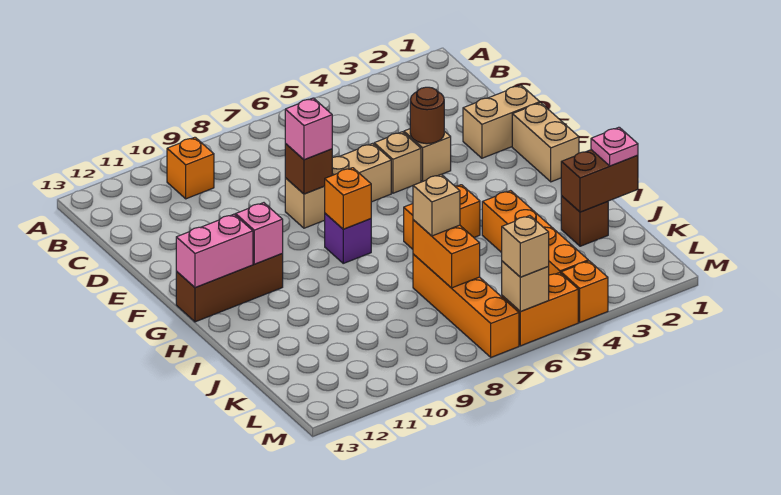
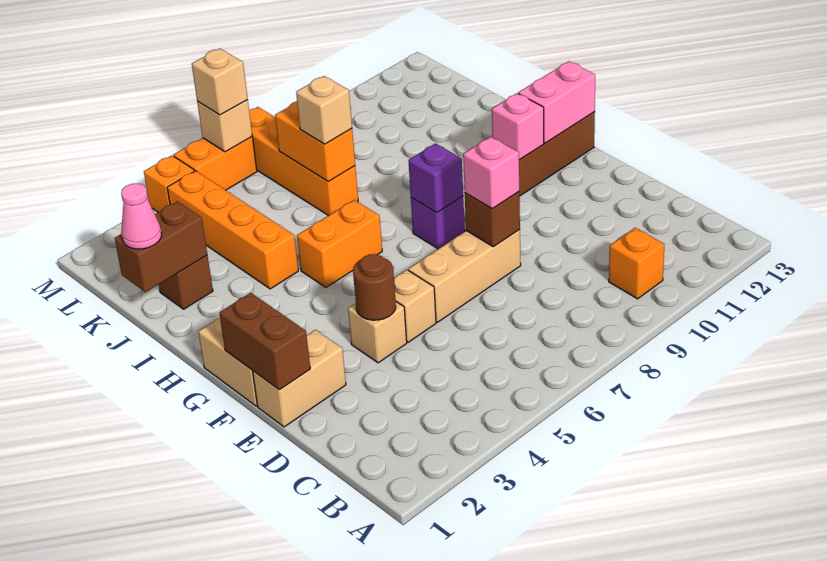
none -> brown 1x2 brick [219,293,310,390]
orange 1x1 brick [325,168,371,229] -> purple 1x1 brick [408,143,463,213]
pink 1x1 plate [591,127,638,166] -> pink 1x1 cone [121,183,162,249]

